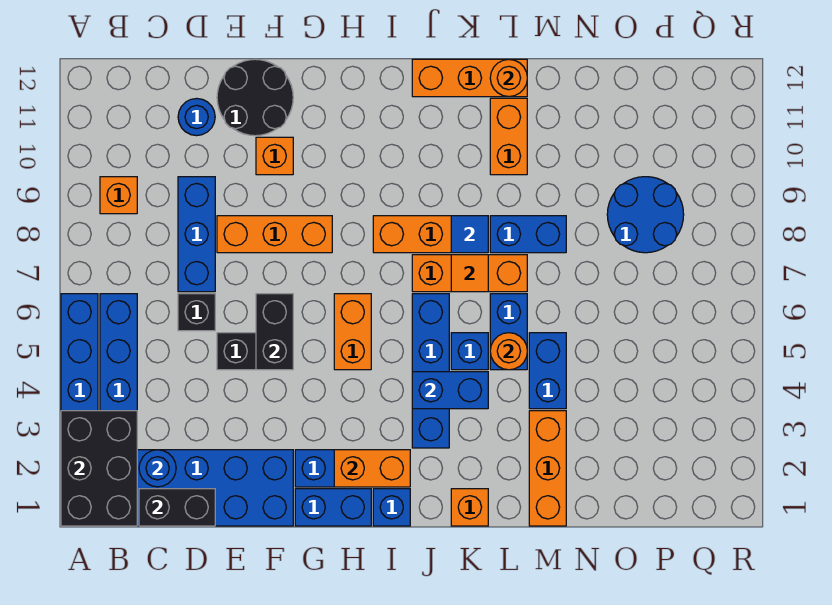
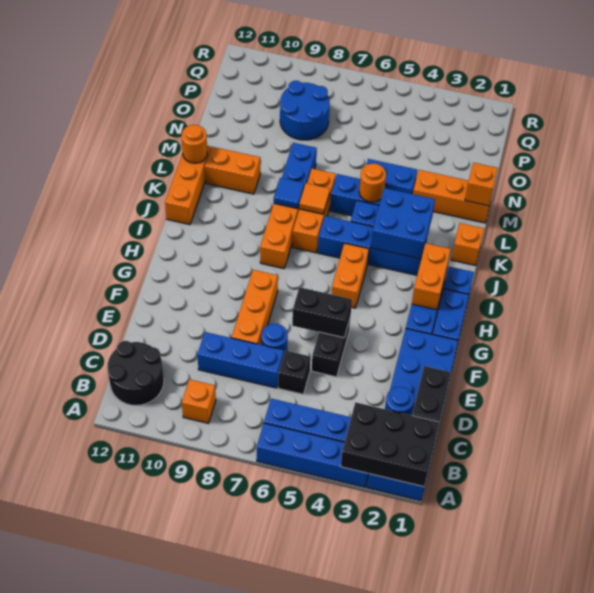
blue 1x1 round brick [178,98,215,136] -> blue 1x1 round brick moved to [261,324,288,352]
black 2x2 round brick [217,59,293,136] -> black 2x2 round brick moved to [107,341,164,405]
orange 1x1 brick [256,137,293,175] -> orange 1x1 brick moved to [465,163,498,206]
orange 1x2 brick [334,294,371,370] -> orange 1x2 brick turned to [331,243,369,308]
blue 1x2 brick [412,372,488,409] -> blue 2x2 brick [371,188,435,259]

